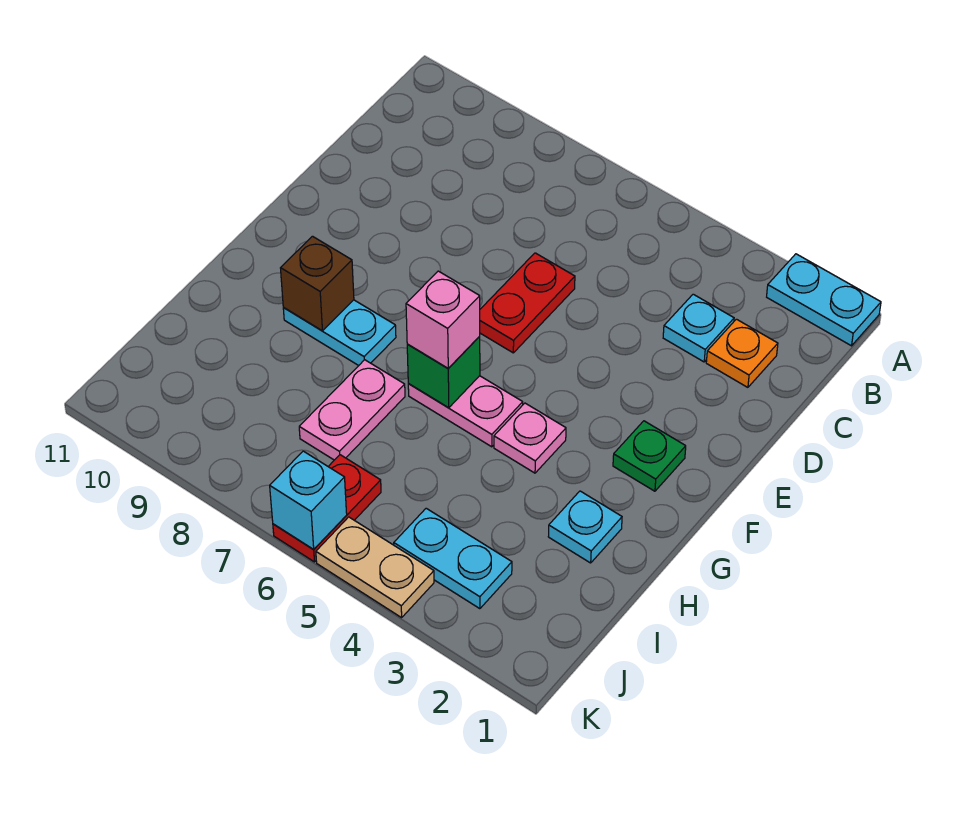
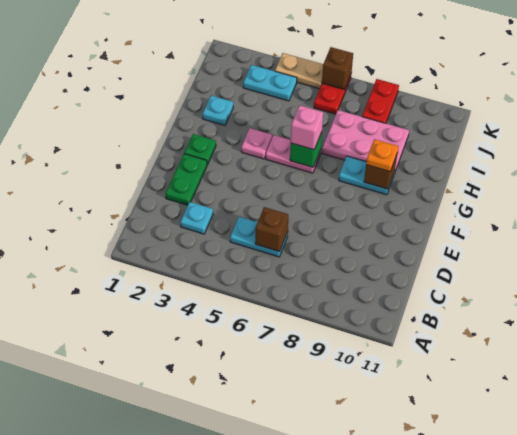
cyan 1x2 plate [767,254,881,346] -> cyan 1x2 plate moved to [230,217,288,257]
orange 1x1 plate [706,319,778,387] -> orange 1x1 plate moved to [366,139,398,172]
none -> brown 1x1 brick [255,207,288,252]
none -> green 1x2 plate [165,154,207,205]
red 1x2 plate [480,253,575,353] -> red 1x2 plate moved to [362,79,399,123]
pink 1x2 plate [299,360,405,460] -> pink 2x3 plate [322,110,409,171]
cyan 1x1 brick [270,451,347,549] -> brown 1x1 brick [322,47,353,89]

